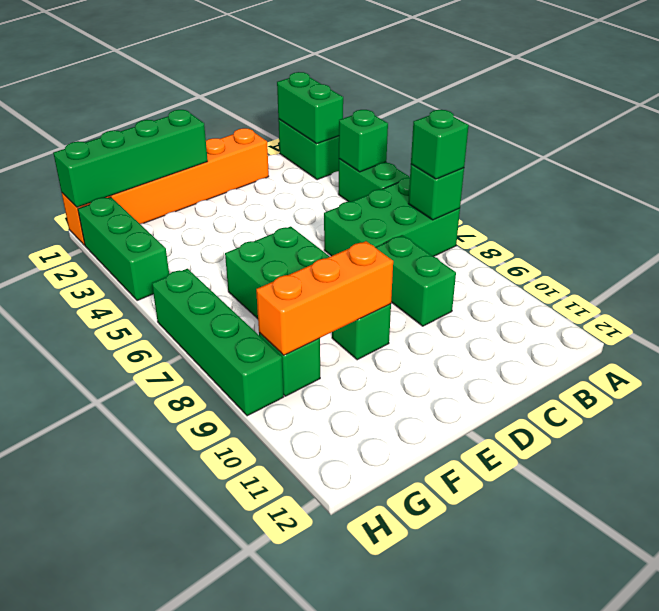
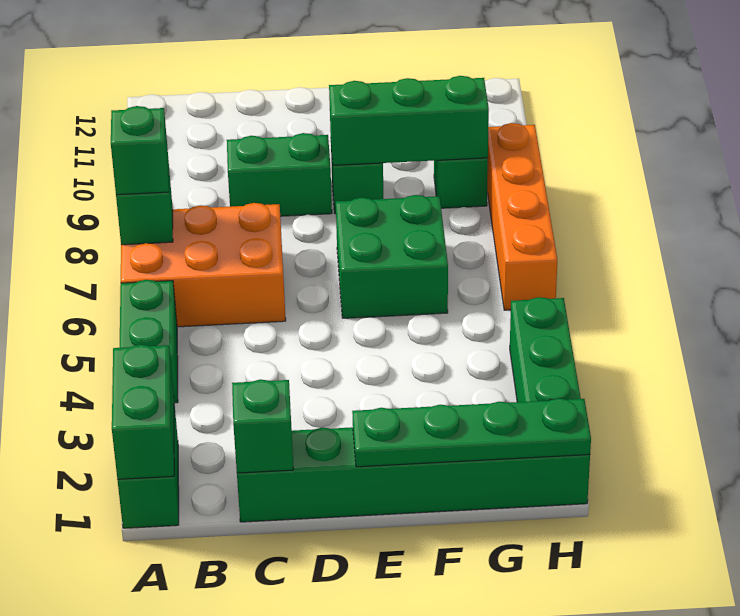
green 1x1 brick [339,110,388,172] -> green 1x1 brick moved to [232,379,294,473]
green 2x3 brick [324,178,460,257] -> orange 2x3 brick [121,203,286,327]
orange 1x6 brick [62,128,269,245] -> green 1x6 brick [237,427,590,522]
green 1x2 brick [375,235,456,326] -> green 1x2 brick turned to [227,133,332,216]
green 1x4 brick [53,110,208,207] -> green 1x4 plate [352,398,591,467]
orange 1x3 brick [256,241,393,355] -> green 1x3 brick [329,76,489,165]
green 1x4 brick [152,269,284,416] -> orange 1x4 brick [487,123,557,310]

